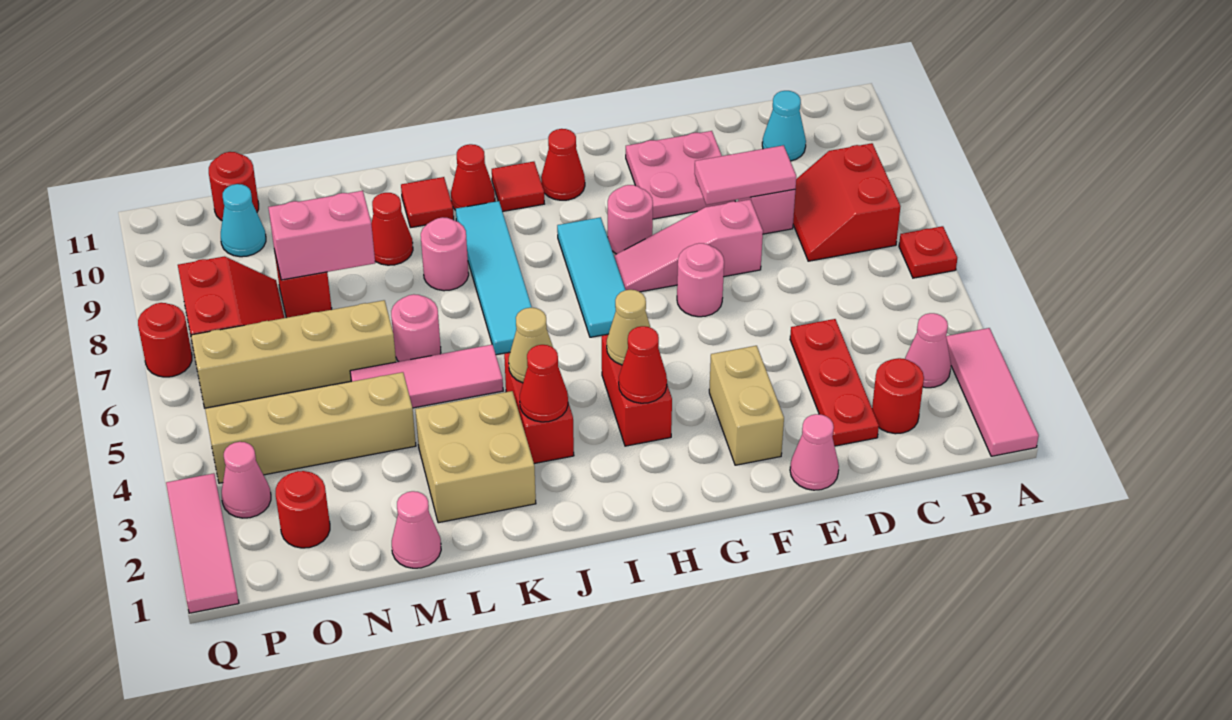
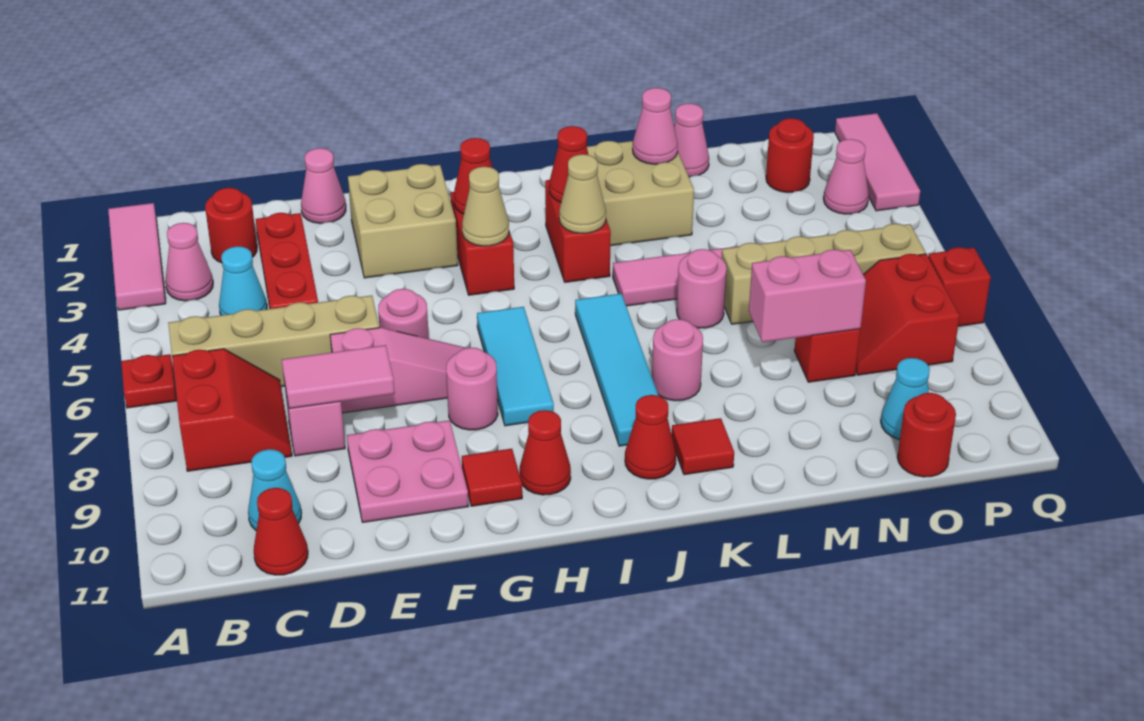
none -> cyan 1x1 cone [219,246,267,315]
tan 1x2 brick [709,346,784,465] -> tan 2x2 brick [348,164,458,278]
red 1x1 tile [492,162,544,212] -> red 1x1 tile moved to [462,449,522,506]
none -> pink 1x1 cone [633,88,678,164]
red 1x1 cone [371,193,413,265] -> red 1x1 cone moved to [254,488,308,575]
tan 1x4 brick [205,372,416,483] -> tan 1x4 brick moved to [168,295,379,387]
red 1x1 round brick [138,303,192,377] -> red 1x1 brick [928,247,991,326]

